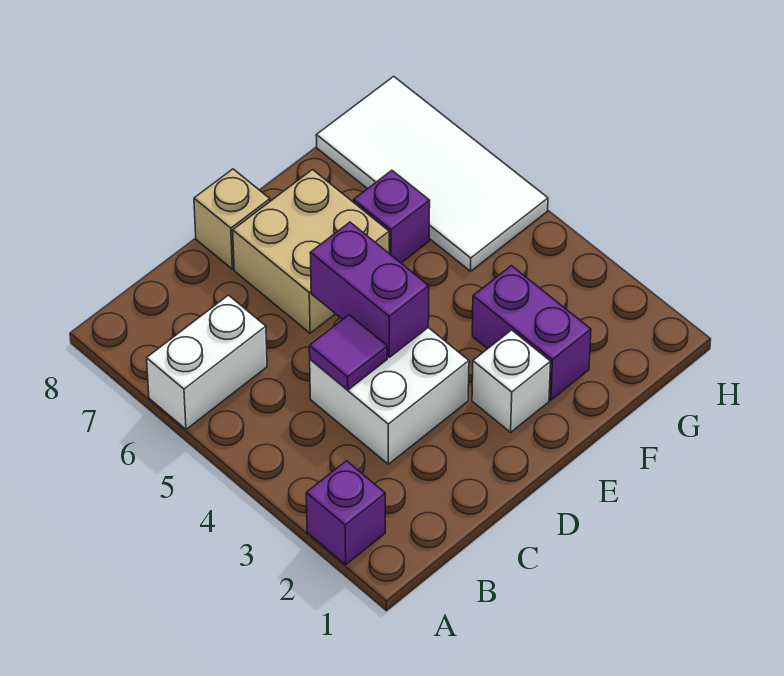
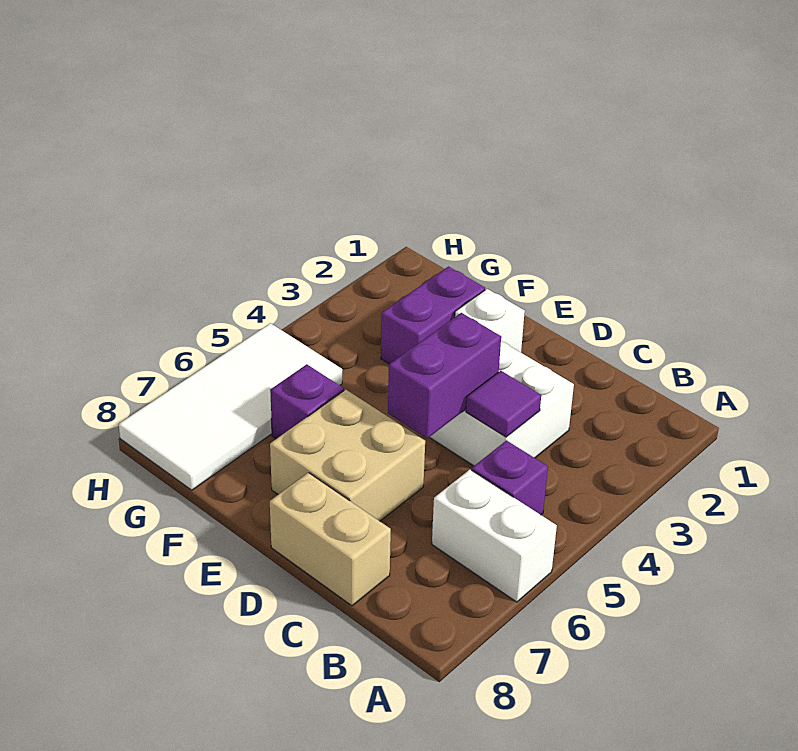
purple 1x1 brick [306,461,385,565] -> purple 1x1 brick moved to [472,441,548,515]
tan 1x1 brick [194,169,270,269] -> tan 1x2 brick [270,473,391,606]

